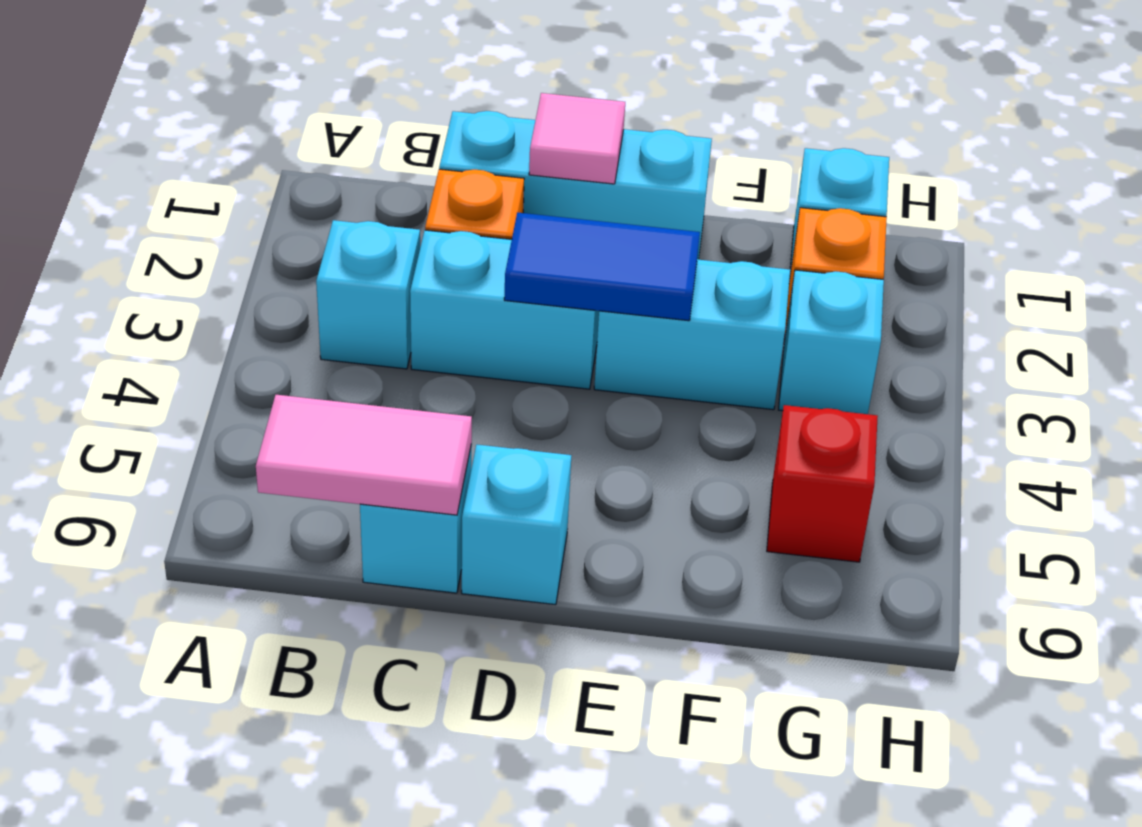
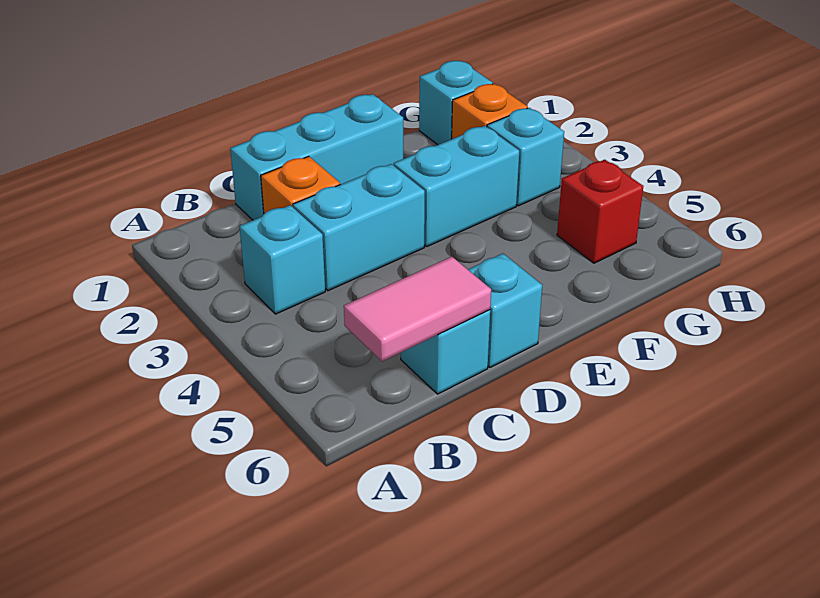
pink 1x1 tile [529,93,625,184] -> none
blue 1x2 tile [504,212,700,321] -> none

